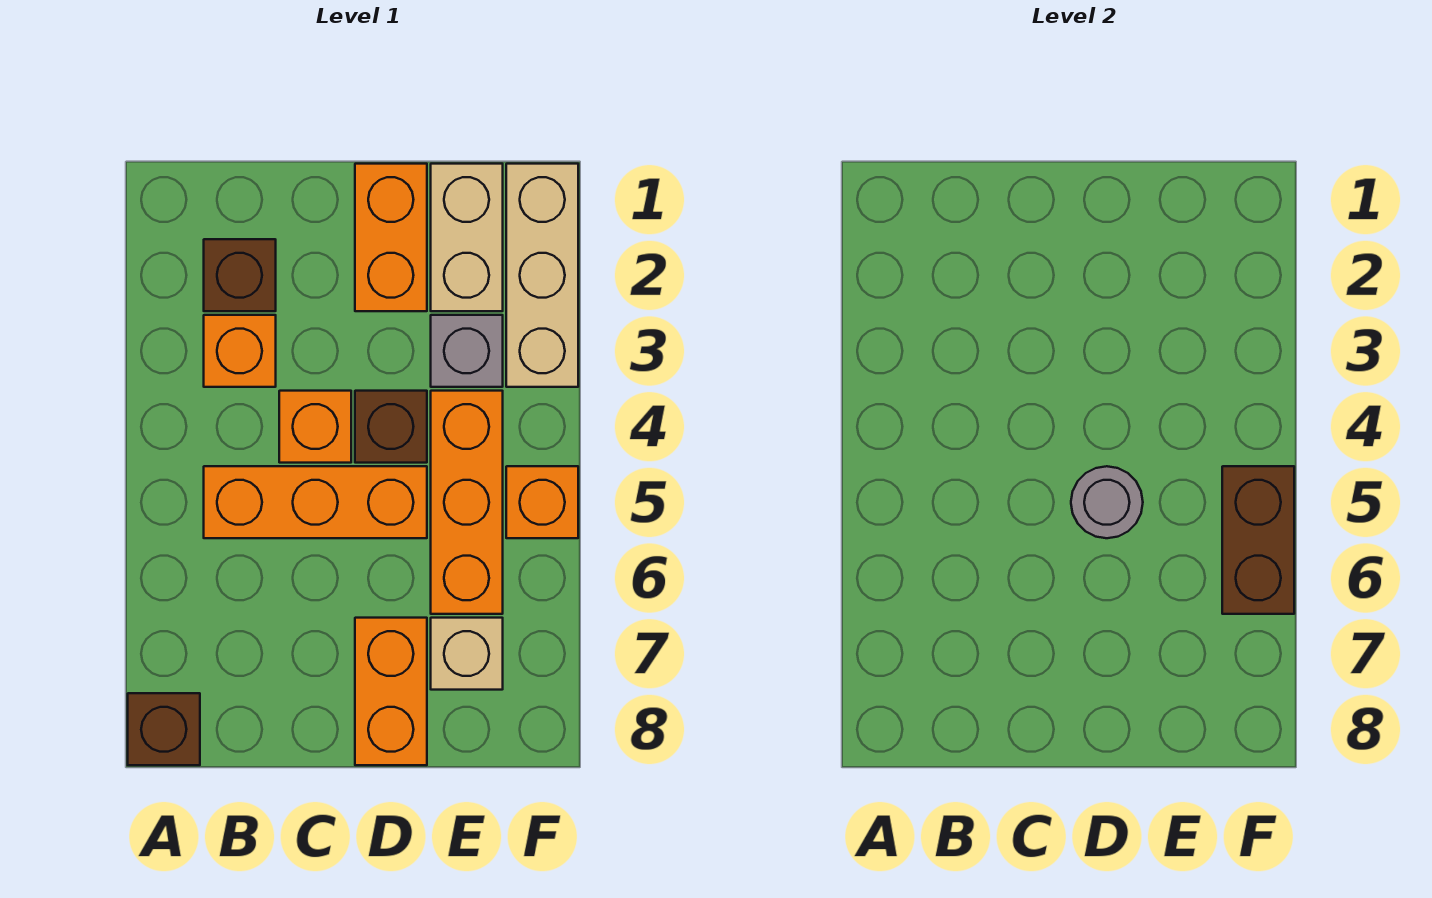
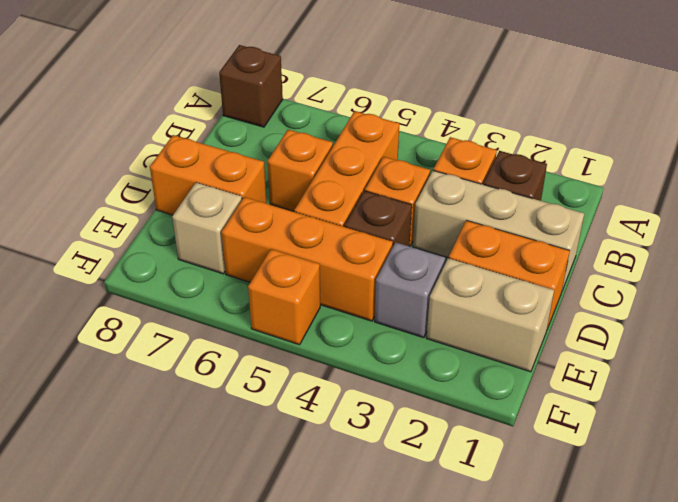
none -> orange 1x1 brick [268,130,333,211]
grey 1x1 round brick [1071,466,1143,538] -> none
tan 1x3 brick [506,164,578,387] -> tan 1x3 brick moved to [413,171,584,290]
brown 1x2 brick [1222,466,1294,614] -> none

